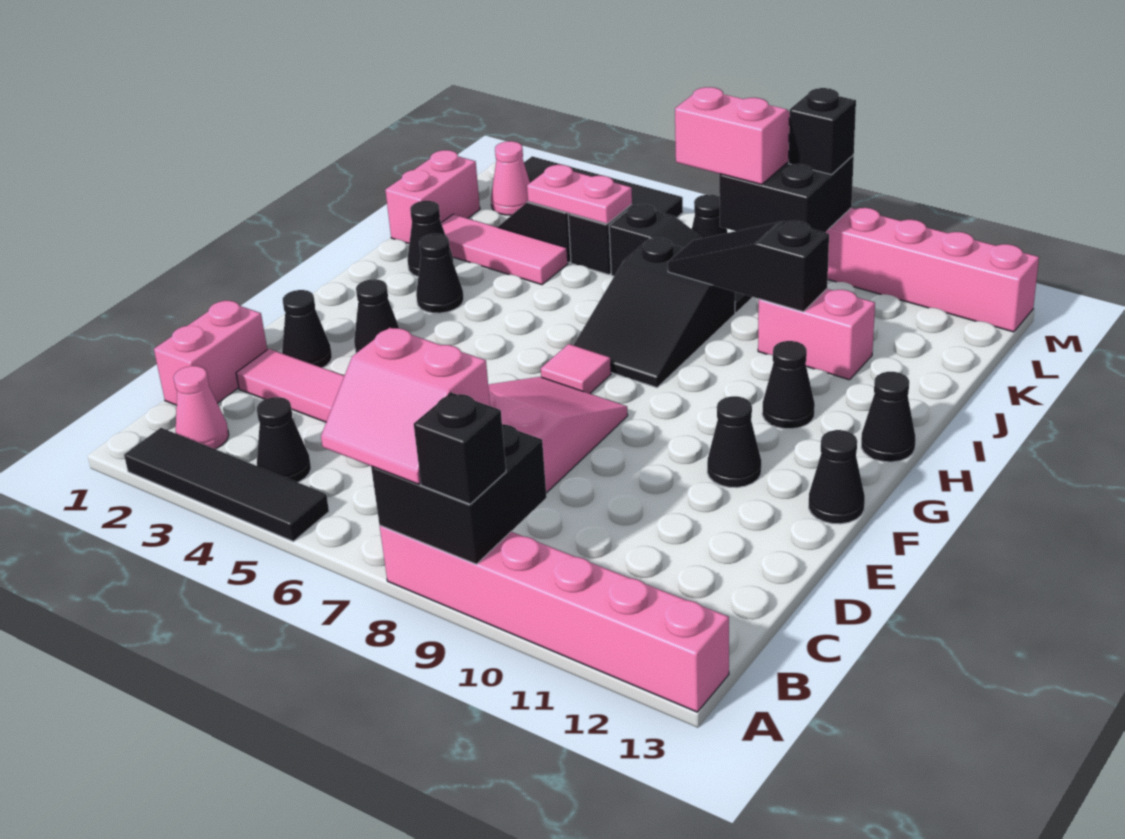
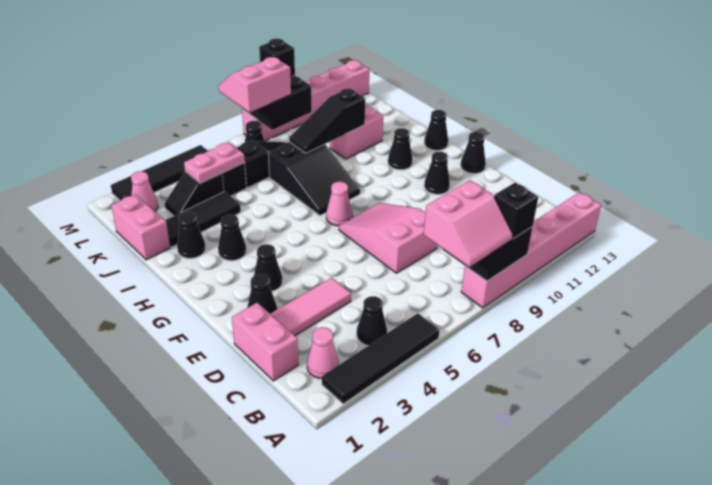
pink 1x1 tile [541,344,611,394] -> pink 1x1 cone [326,182,353,226]
pink 1x3 tile [441,214,568,285] -> black 1x3 tile [165,192,241,247]

